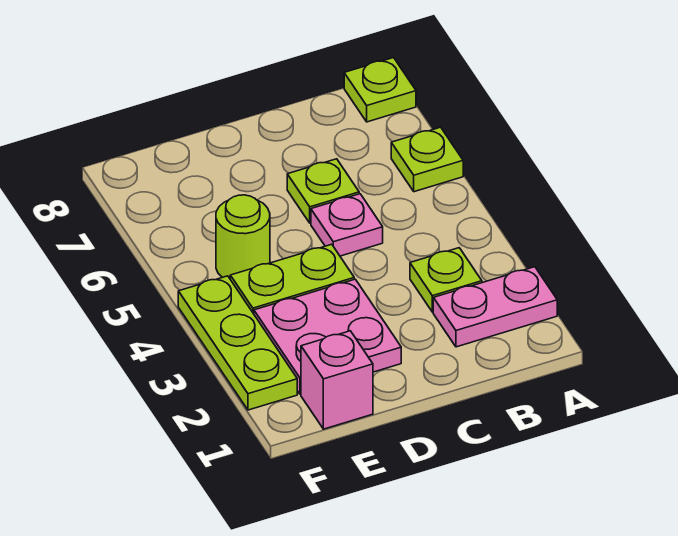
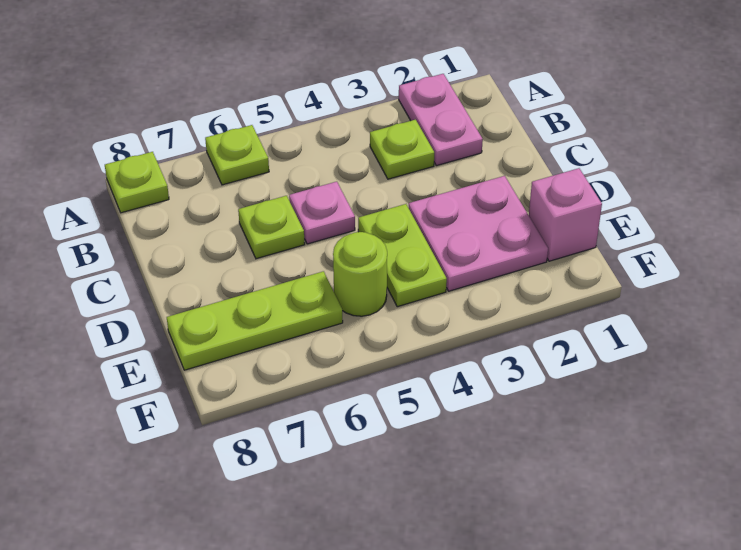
lime 1x3 plate [178,276,297,410] -> lime 1x3 plate moved to [167,271,343,370]

